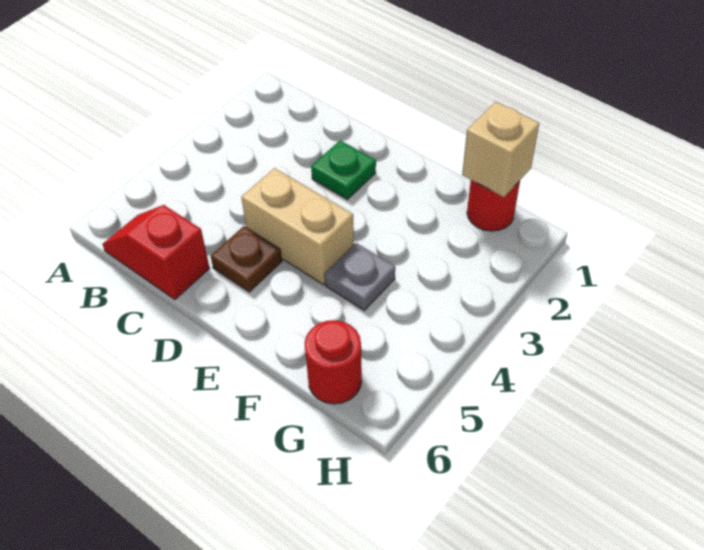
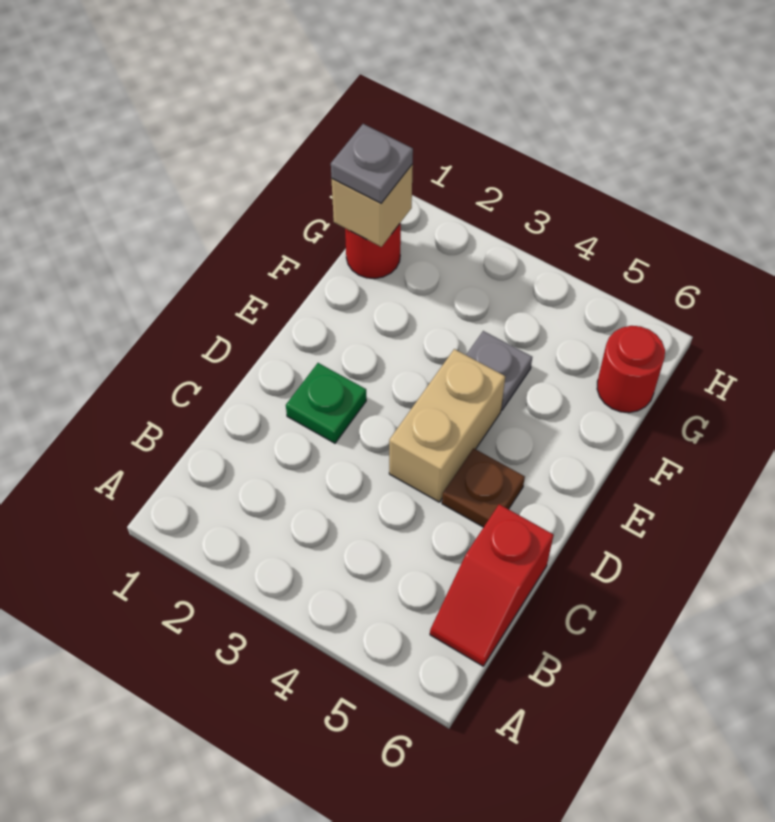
none -> grey 1x1 plate [331,124,413,203]

